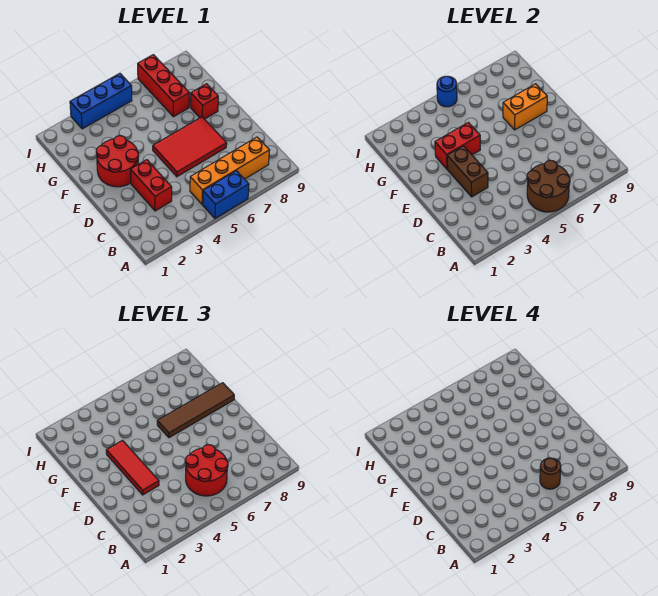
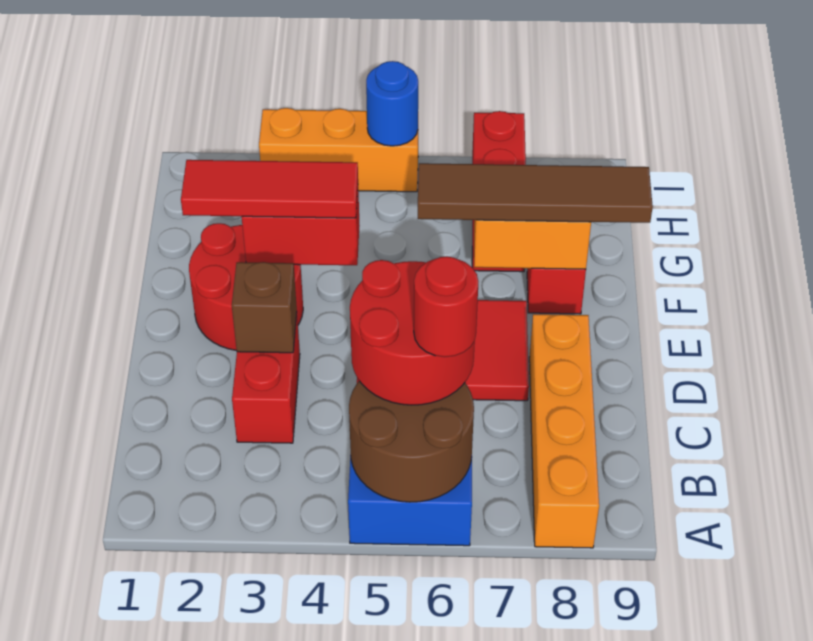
orange 1x4 brick [190,137,270,204] -> orange 1x4 brick turned to [529,314,599,548]
brown 1x1 round brick [540,458,561,489] -> red 1x1 round brick [414,256,478,357]
brown 1x2 brick [447,146,488,197] -> brown 1x1 brick [232,262,297,353]
red 1x3 tile [106,441,159,495] -> red 1x3 tile turned to [181,160,358,218]
blue 1x3 brick [70,74,132,129] -> orange 1x3 brick [259,108,418,192]

